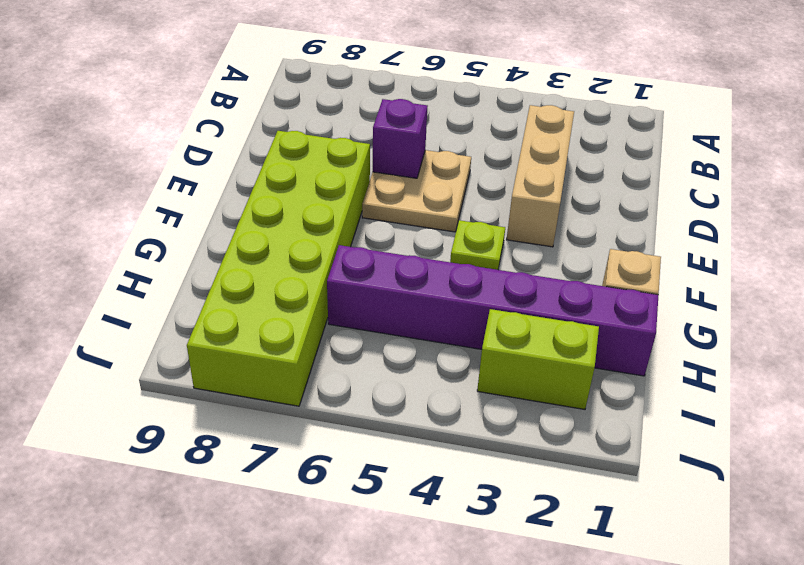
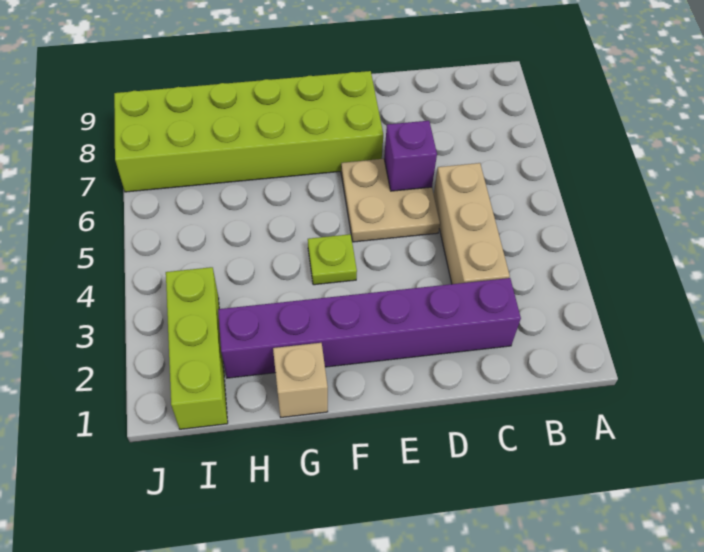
tan 1x3 brick [507,105,574,247] -> tan 1x3 brick turned to [434,163,510,284]
purple 1x6 brick [327,245,659,376] -> purple 1x6 brick turned to [218,278,521,378]
lime 1x2 brick [477,309,599,409] -> lime 1x3 brick [166,267,228,429]

